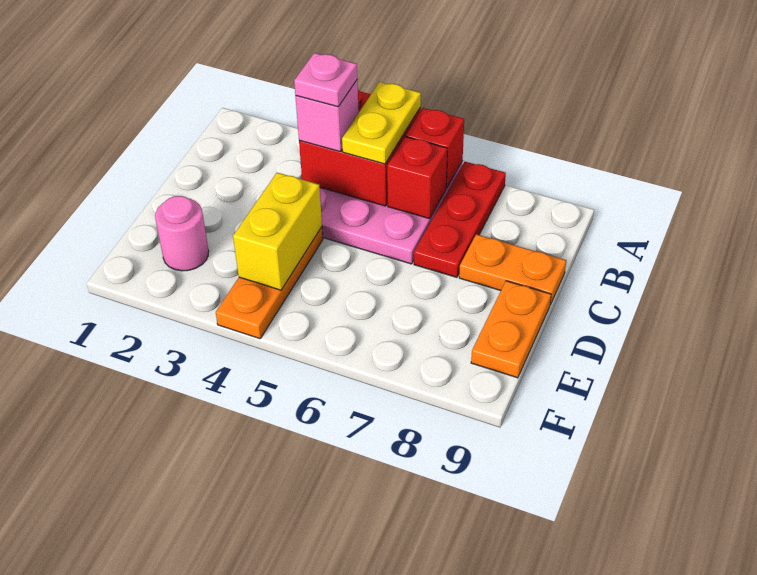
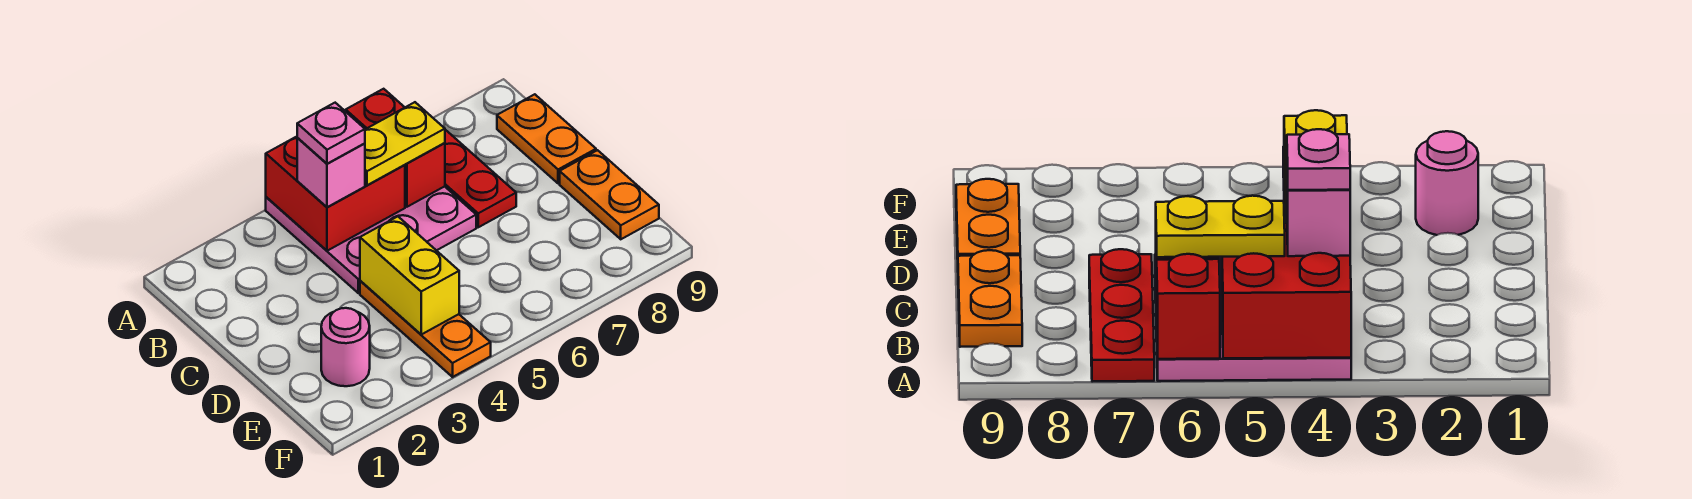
yellow 1x2 plate [342,82,421,164] -> yellow 1x2 plate turned to [365,102,445,185]
orange 1x2 plate [459,234,566,305] -> orange 1x2 plate turned to [497,94,596,183]

